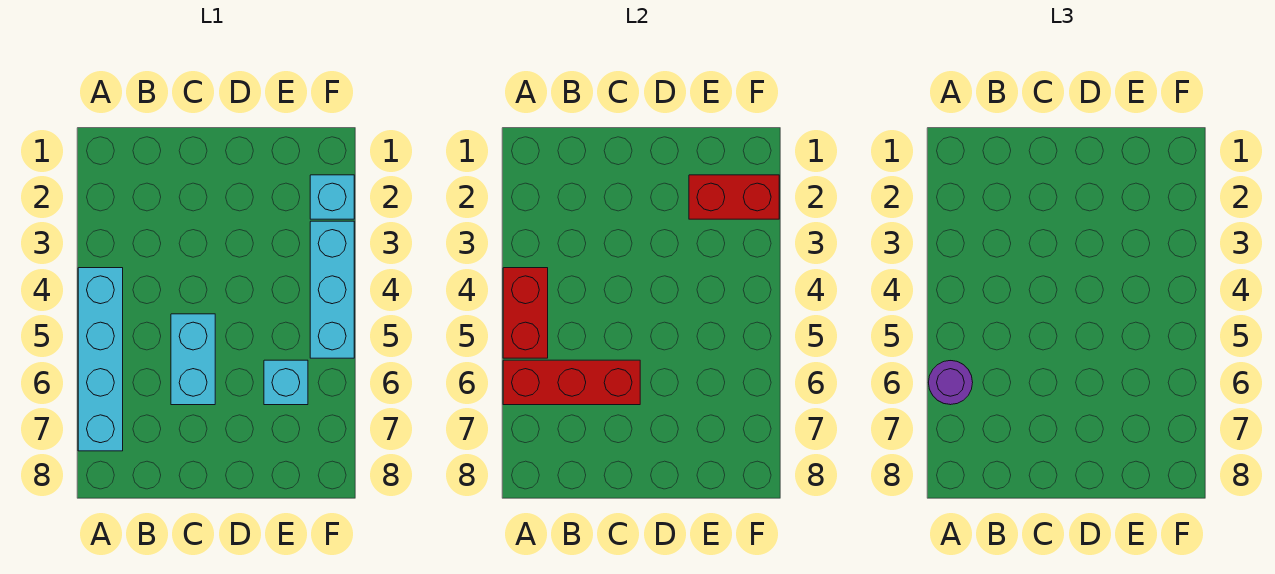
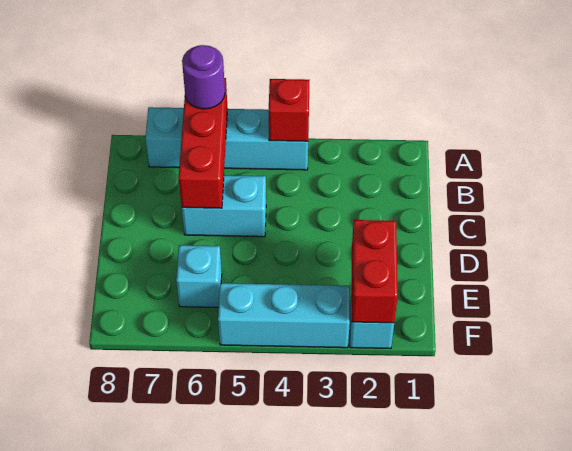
red 1x2 brick [503,268,548,358] -> red 1x1 brick [269,79,309,141]

